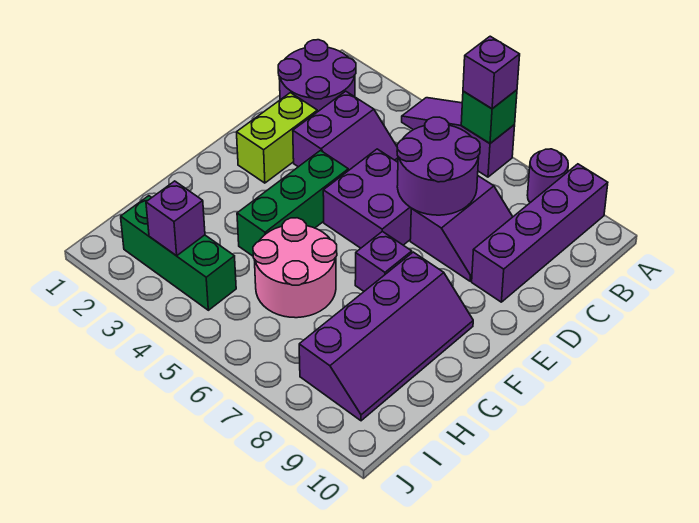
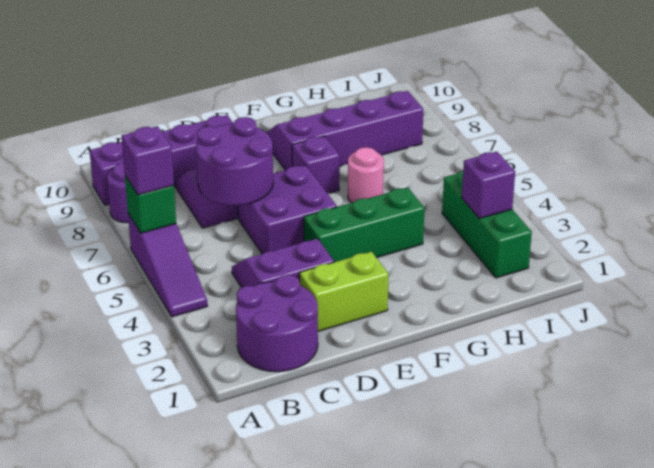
pink 2x2 round brick [253,218,337,318] -> pink 1x1 round brick [348,147,384,203]

